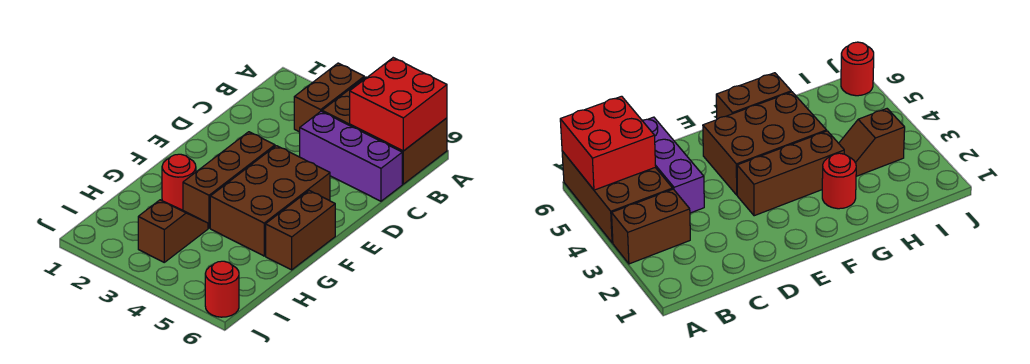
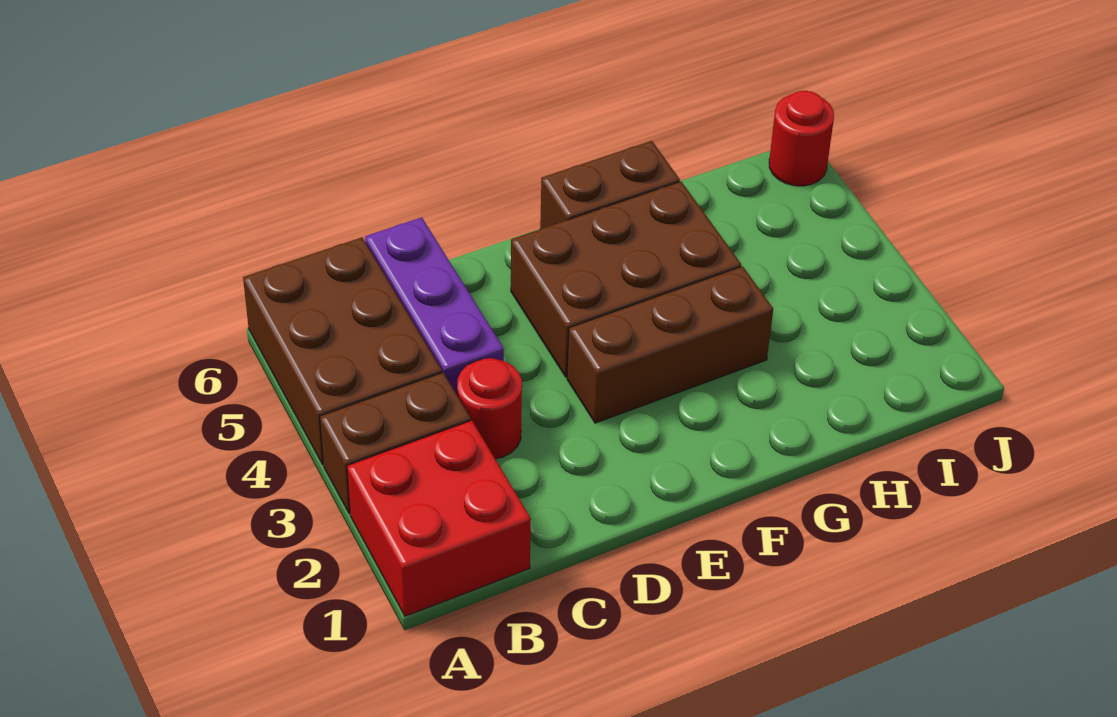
red 2x2 brick [350,58,447,151] -> red 2x2 brick moved to [347,420,531,616]
red 1x1 round brick [162,154,196,210] -> red 1x1 round brick moved to [457,358,522,459]
brown 1x2 slope [138,200,208,262] -> none

